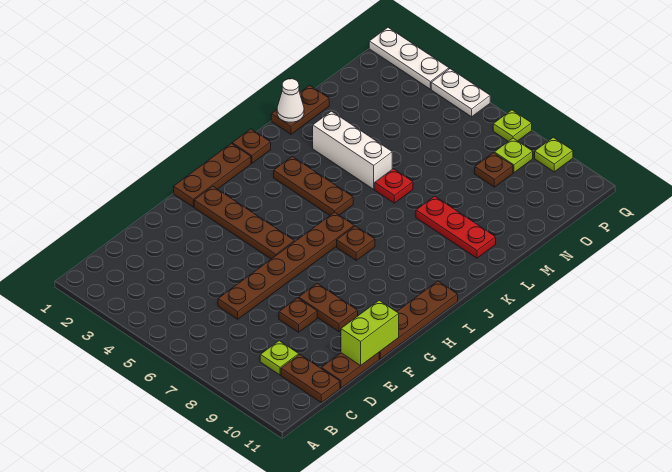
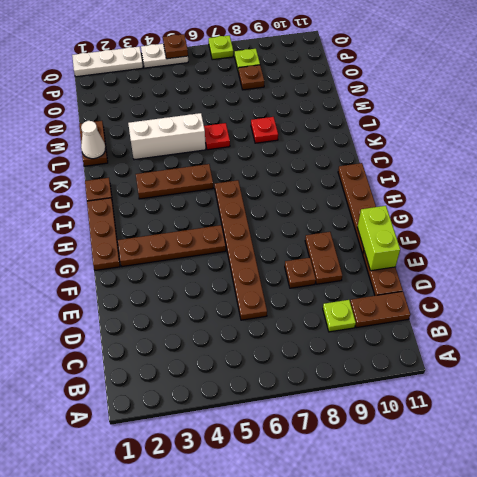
brown 1x2 plate [299,283,358,332] -> brown 1x2 plate turned to [305,232,342,284]
brown 1x1 plate [337,226,375,260] -> brown 1x1 plate moved to [163,34,188,59]
red 1x3 plate [416,196,496,258] -> red 1x1 plate [251,117,278,143]
lime 1x1 plate [535,137,573,172] -> none

